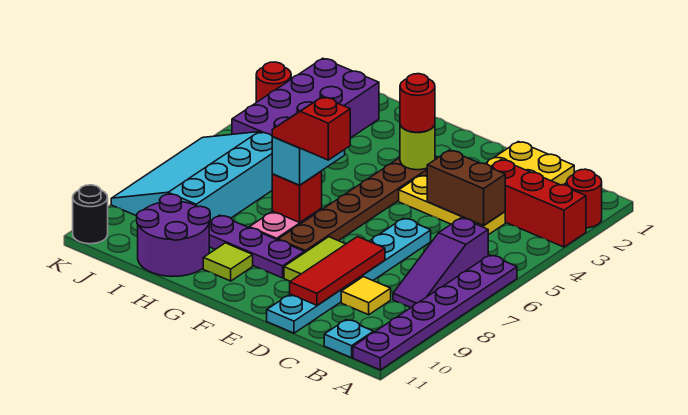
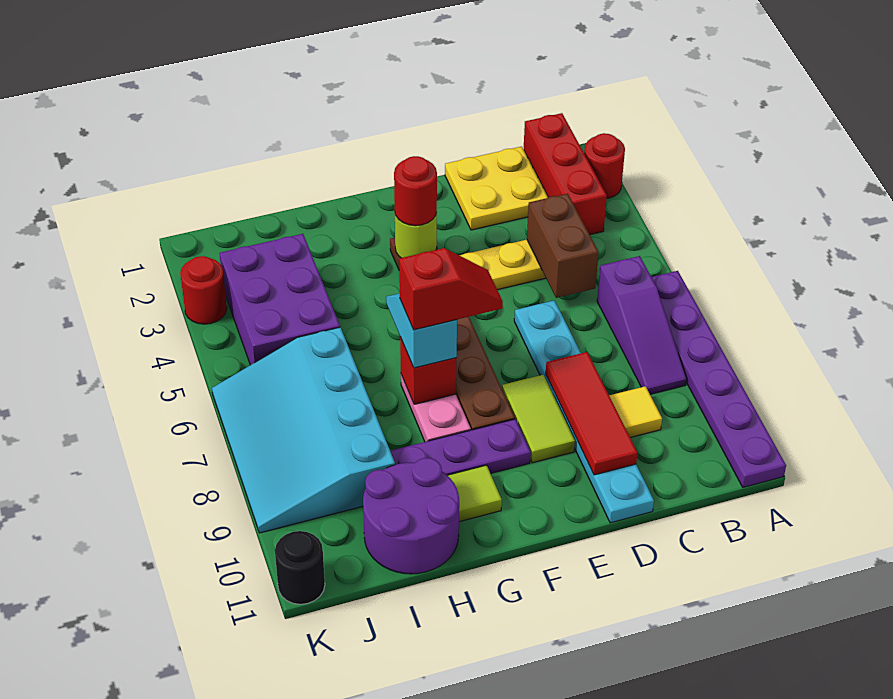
red 1x3 brick [491,160,586,247] -> red 1x3 brick turned to [523,113,607,235]
cyan 1x1 plate [324,320,373,358] -> none
brown 1x2 brick [427,150,505,225] -> brown 1x2 brick turned to [527,194,599,298]
red 1x2 slope [272,97,350,160] -> red 1x2 slope turned to [399,248,503,330]
purple 2x4 brick [232,58,379,138] -> purple 2x3 brick [219,234,340,365]

